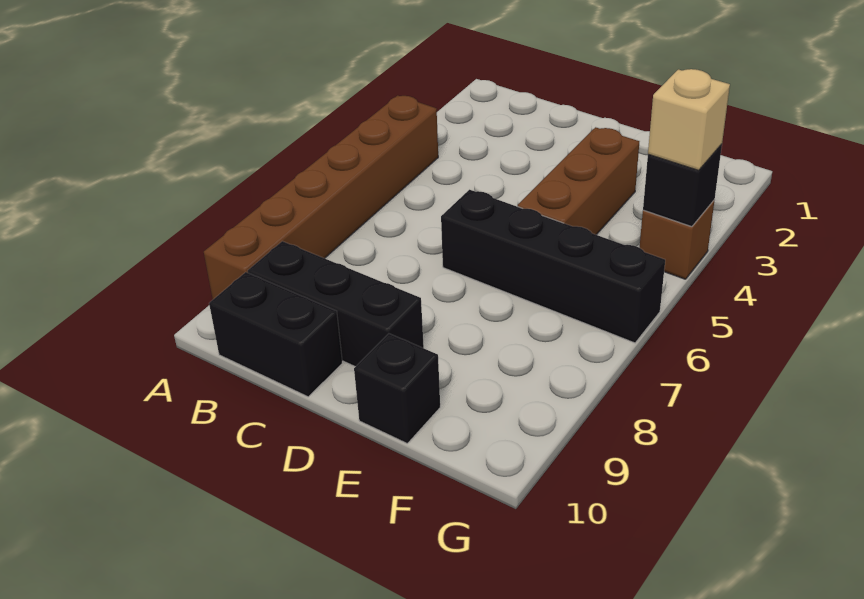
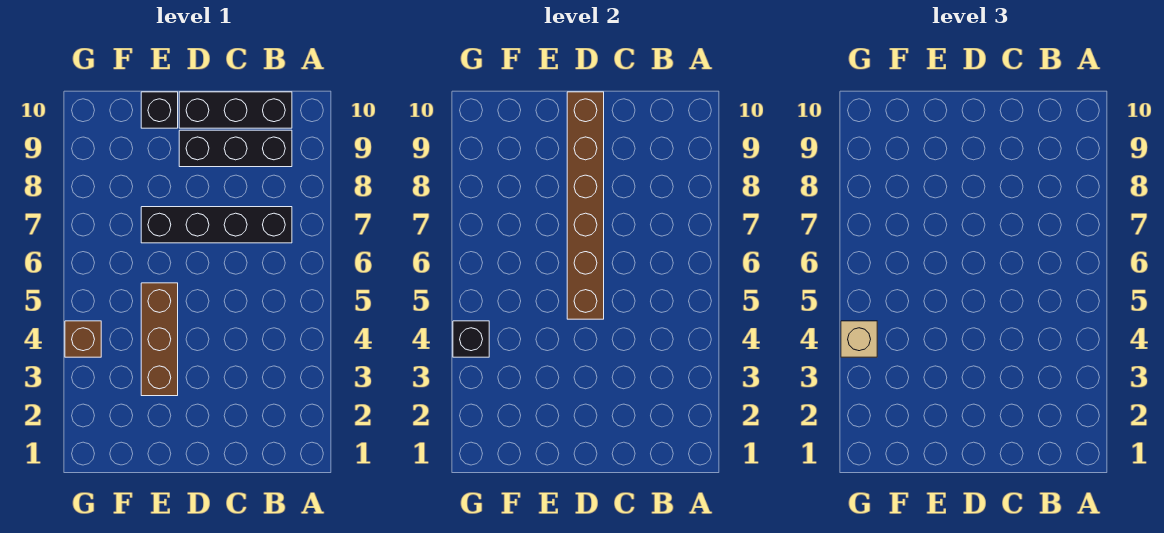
brown 1x6 brick [204,95,438,299] -> brown 1x6 brick moved to [567,92,604,319]
black 1x2 brick [209,272,342,397] -> black 1x3 brick [179,92,292,128]
black 1x4 brick [441,190,665,343] -> black 1x4 brick moved to [141,207,292,243]

